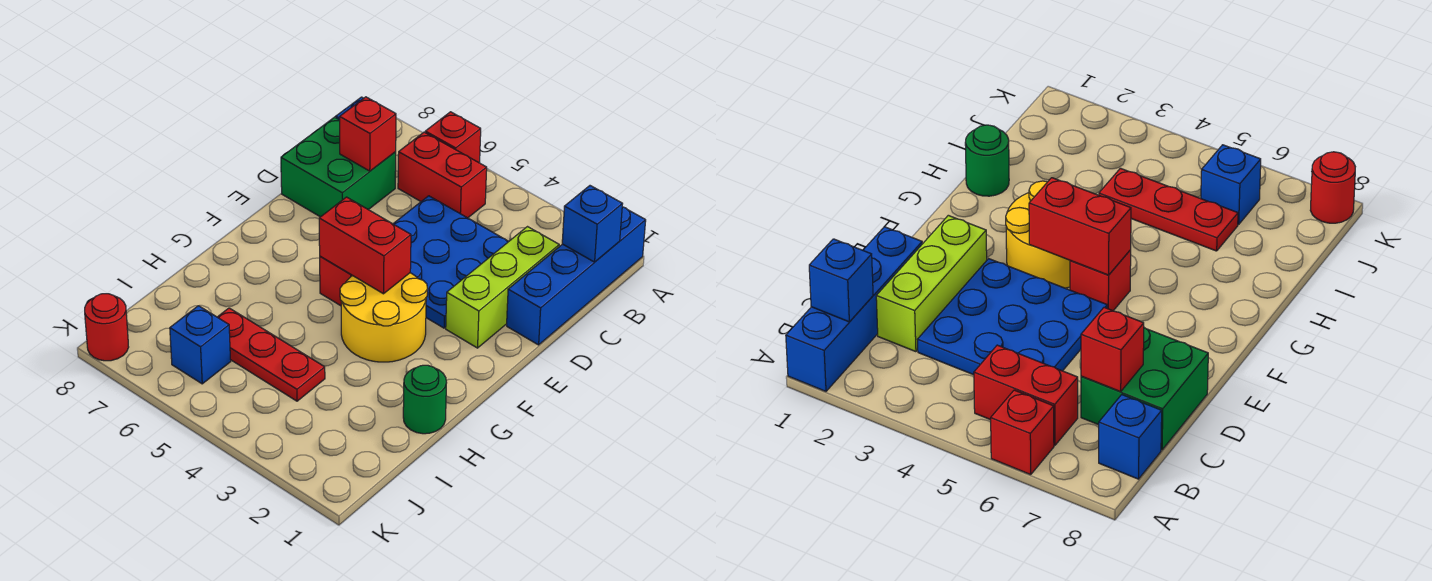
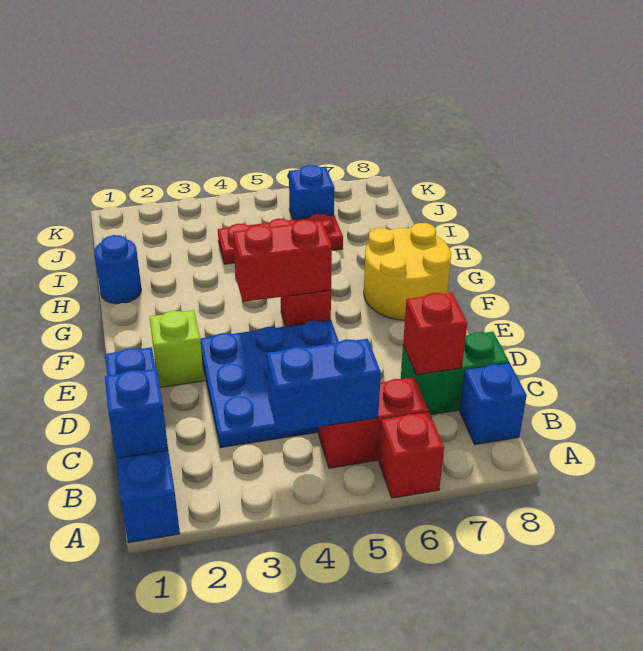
none -> blue 1x2 brick [267,339,381,433]
lime 1x3 brick [446,227,559,348] -> lime 1x1 brick [150,310,204,387]
green 2x2 brick [281,117,396,217] -> green 1x2 brick [401,332,509,415]
yellow 2x2 round brick [340,273,428,362] -> yellow 2x2 round brick moved to [364,223,451,320]
green 1x1 round brick [403,365,447,434] -> blue 1x1 round brick [94,235,141,304]
red 1x1 round brick [85,294,129,361] -> none

